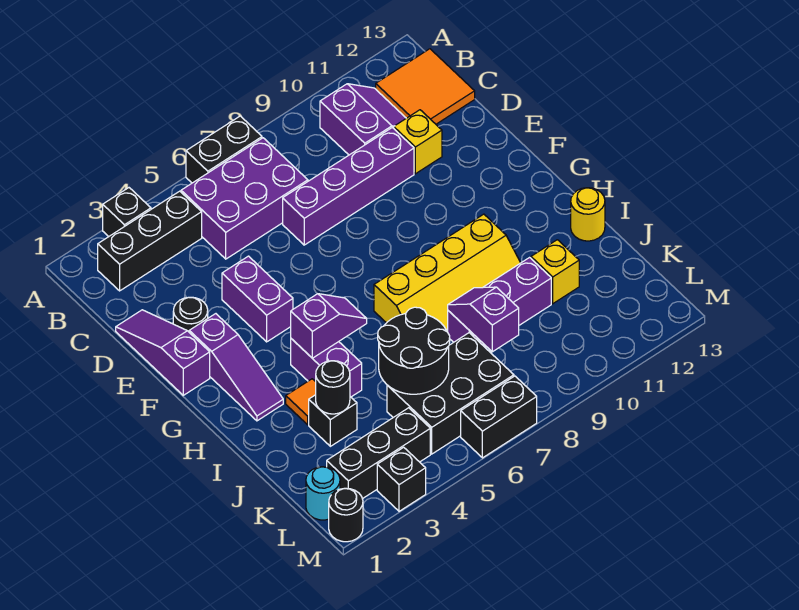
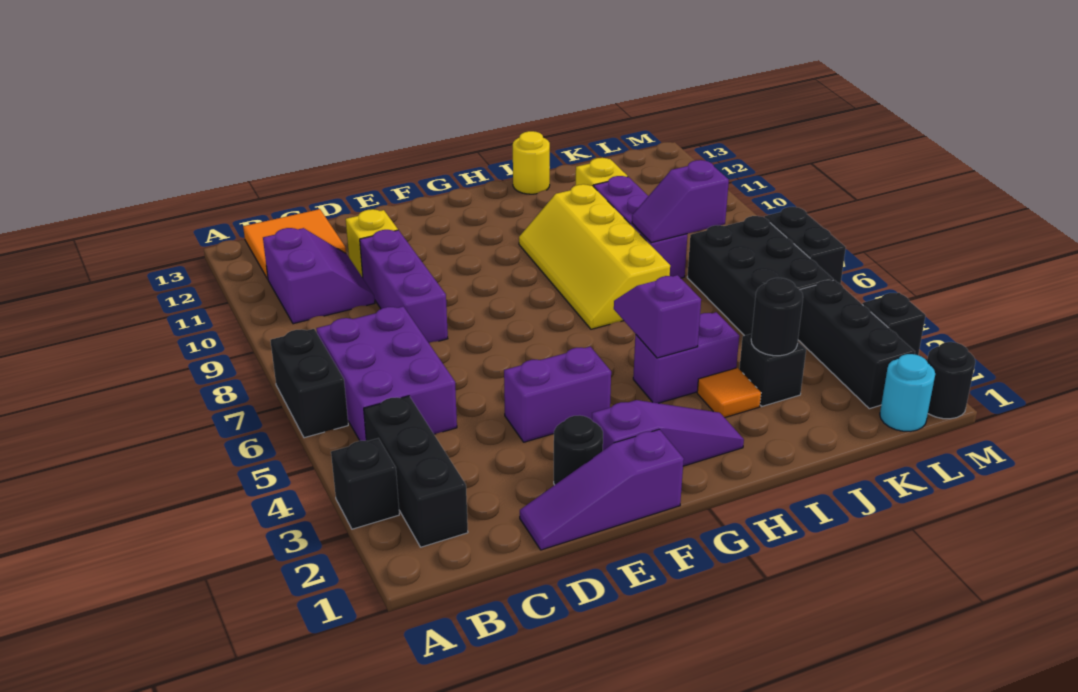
purple 2x2 slope [320,84,406,155] -> purple 2x2 slope turned to [263,228,375,324]
purple 1x4 brick [283,128,414,245] -> purple 1x3 brick [360,230,448,343]
yellow 2x4 slope [374,214,520,332] -> yellow 2x4 slope turned to [519,184,670,329]
black 2x2 round brick [378,307,450,394] -> none

